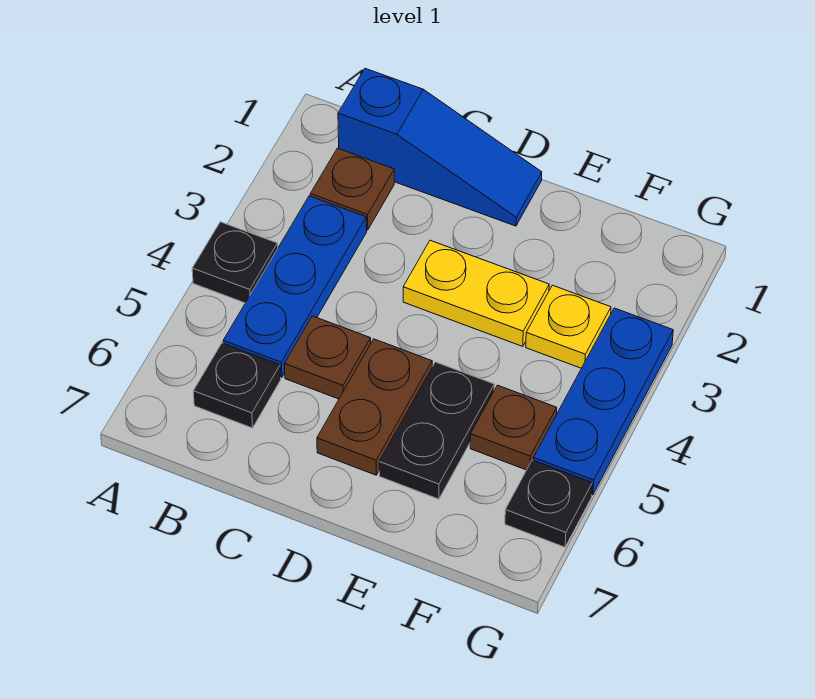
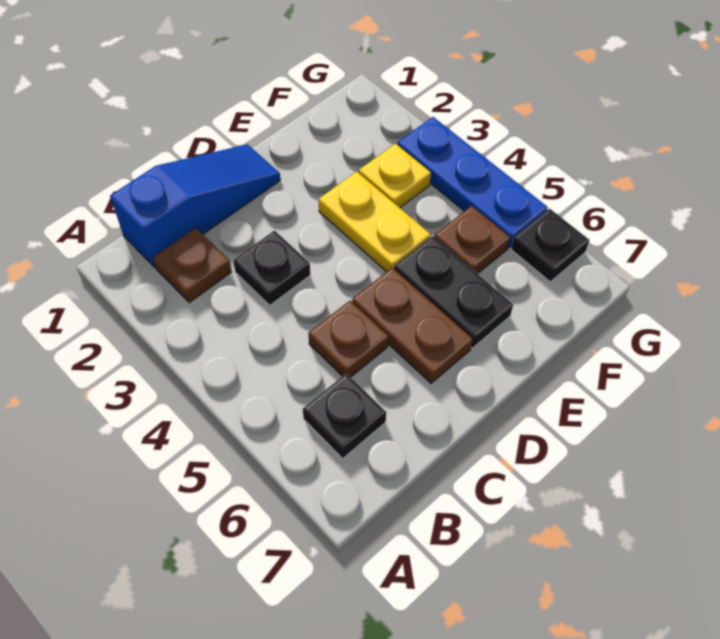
black 1x1 plate [192,222,278,303] -> black 1x1 plate moved to [233,231,310,305]
blue 1x3 plate [223,196,367,377] -> none
yellow 1x2 plate [403,240,549,347] -> yellow 1x2 plate turned to [318,172,431,272]

